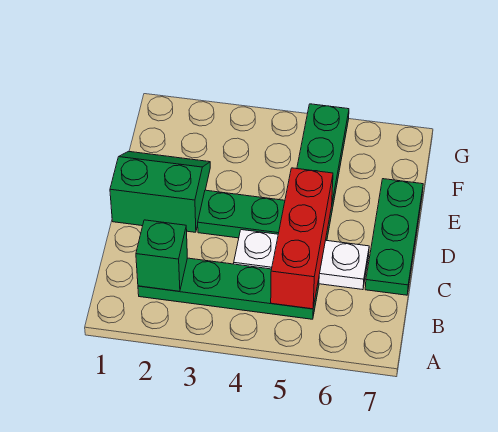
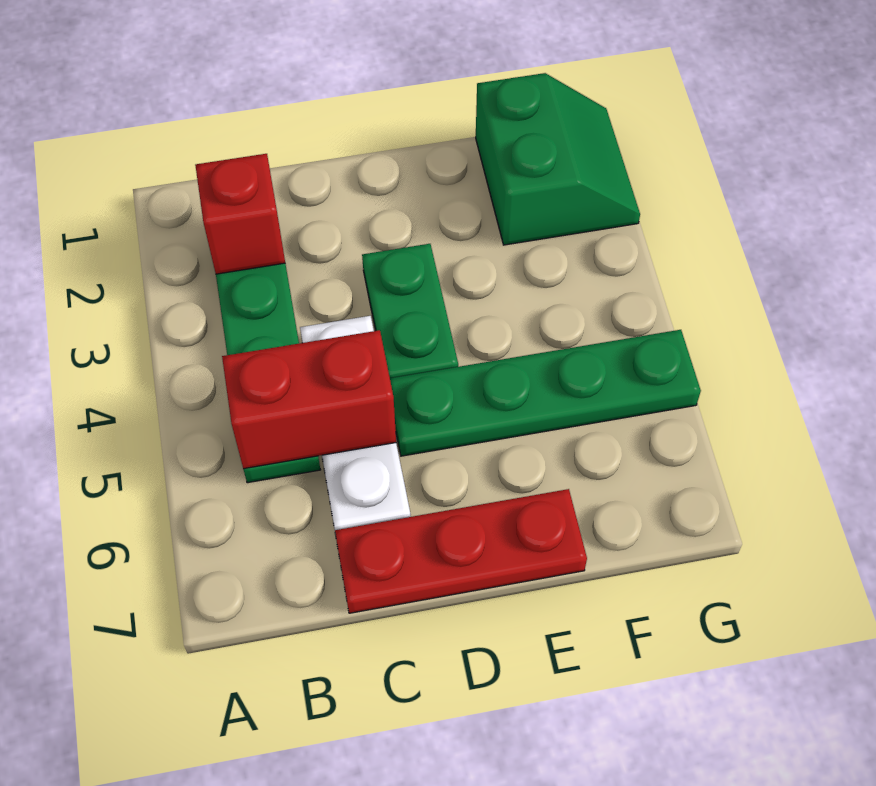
green 1x1 brick [136,220,187,291] -> red 1x1 brick [195,154,285,274]
red 1x3 brick [271,168,333,309] -> red 1x2 brick [222,330,396,469]
green 1x3 plate [365,179,423,295] -> red 1x3 plate [335,489,587,613]
green 2x2 slope [110,151,210,232] -> green 2x2 slope moved to [476,73,640,245]

